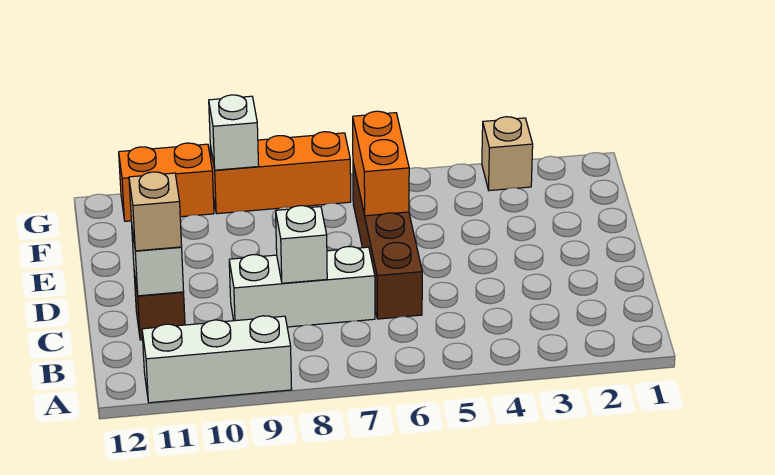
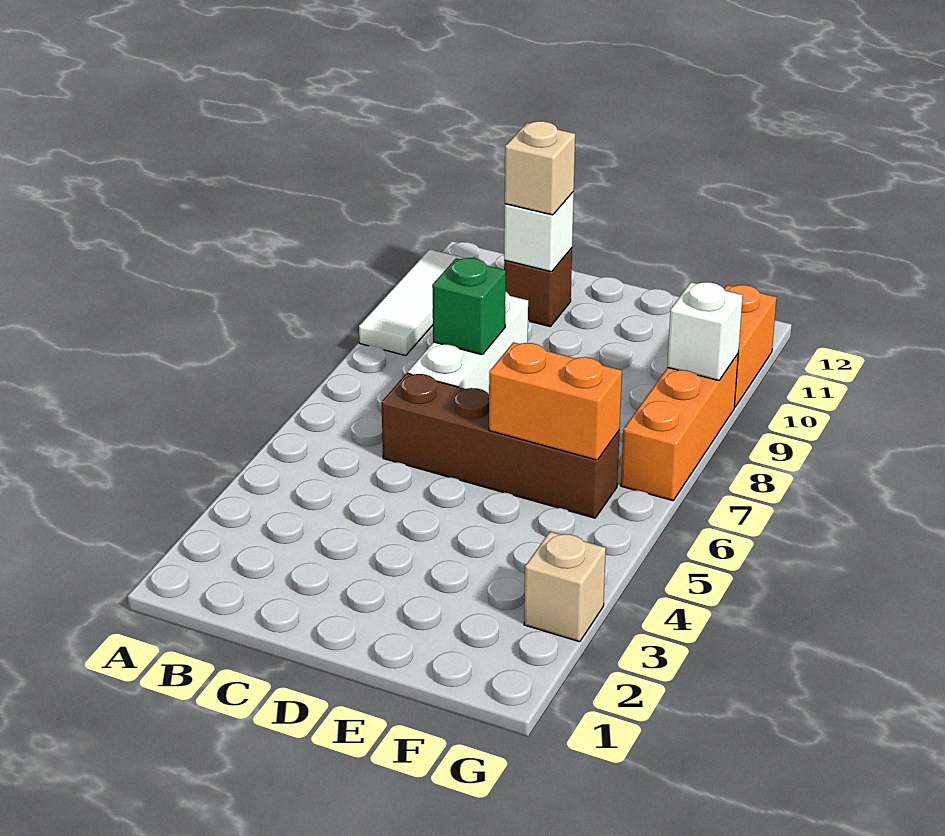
white 1x3 brick [142,316,292,403] -> white 1x3 tile [359,249,463,356]
white 1x1 brick [276,206,327,283] -> green 1x1 brick [432,258,506,355]

